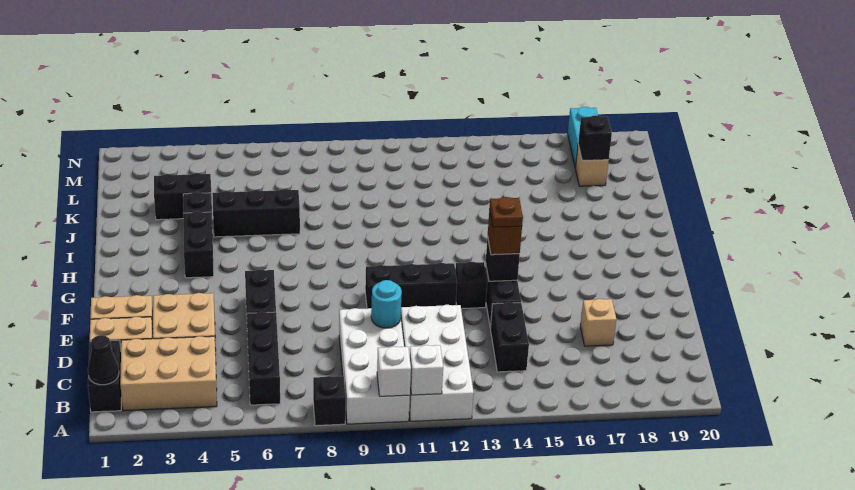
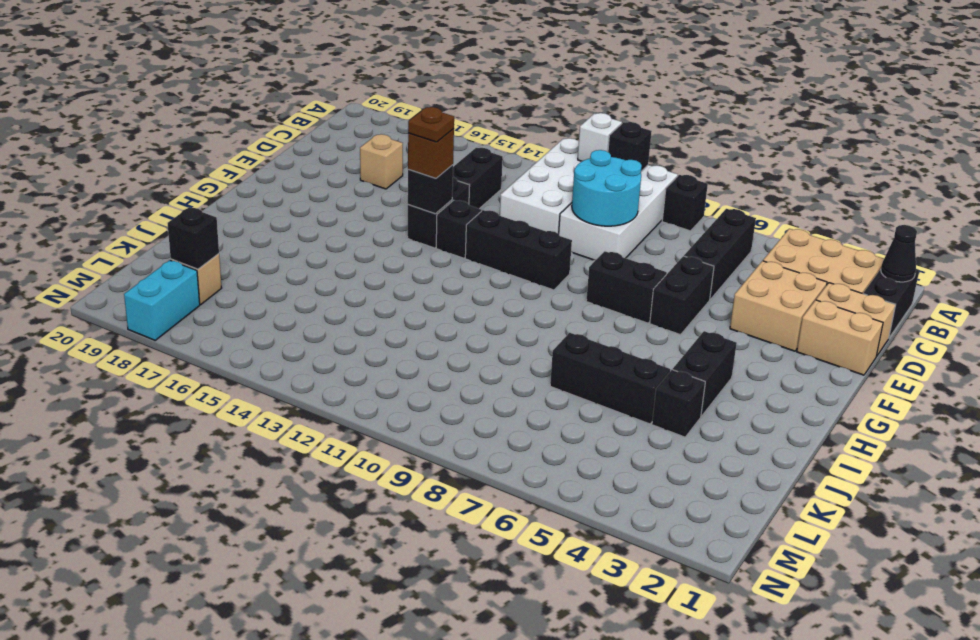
white 1x1 brick [377,346,411,396] -> black 1x1 brick [608,122,652,171]
cyan 1x1 round brick [371,280,402,328] -> cyan 2x2 round brick [572,150,642,226]
black 1x2 brick [154,173,212,220] -> black 1x2 brick moved to [586,251,667,323]

